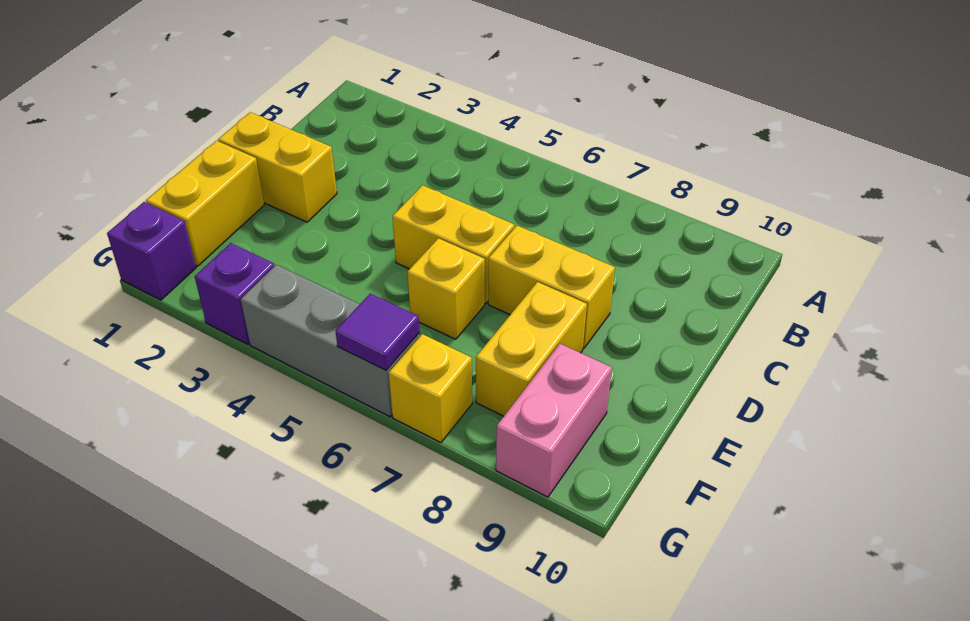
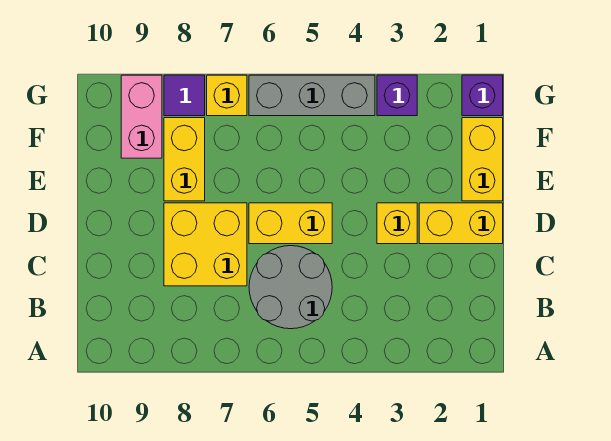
none -> grey 2x2 round brick [249,246,332,329]
yellow 1x2 brick [488,226,615,348] -> yellow 2x2 brick [164,203,247,286]
yellow 1x1 brick [407,238,485,339] -> yellow 1x1 brick moved to [377,203,417,244]
purple 1x1 tile [335,294,420,370] -> purple 1x1 tile moved to [164,75,205,116]

